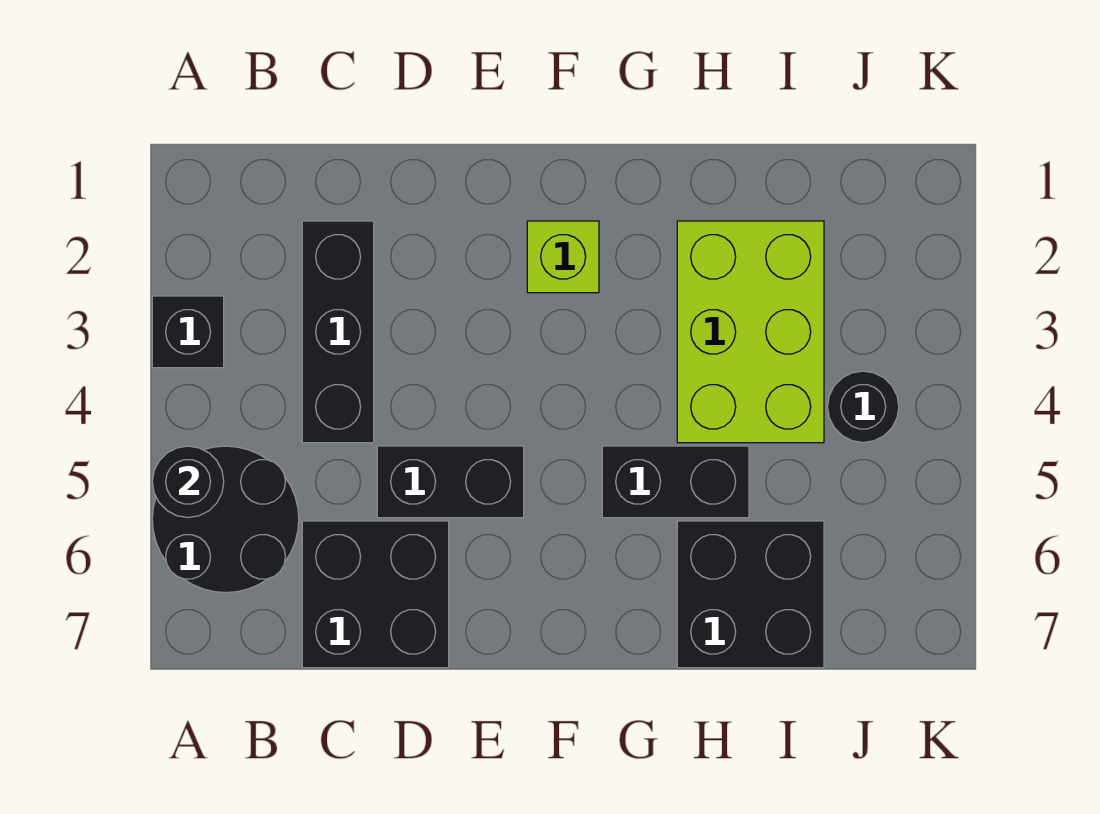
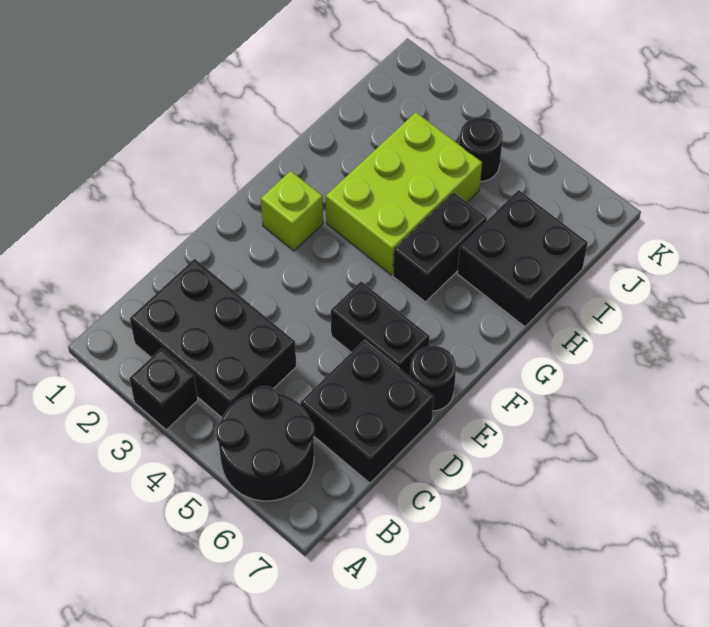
black 1x1 round brick [152,446,224,517] -> black 1x1 round brick moved to [410,346,456,411]
black 1x3 brick [302,221,374,443] -> black 2x3 brick [130,259,296,418]
black 1x2 brick [377,446,524,518] -> black 1x2 brick turned to [331,281,430,377]
lime 2x3 brick [677,221,824,443] -> lime 2x3 brick turned to [326,112,482,275]

